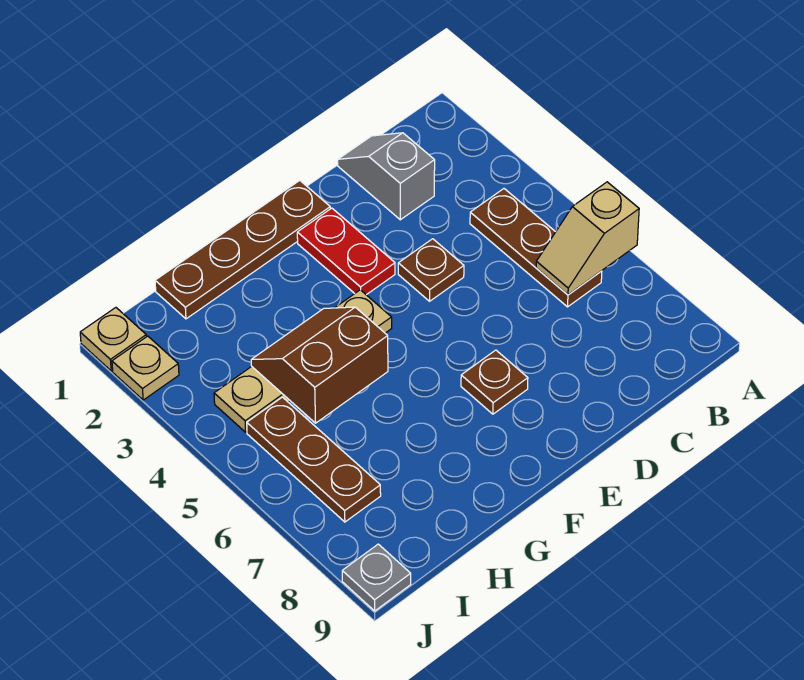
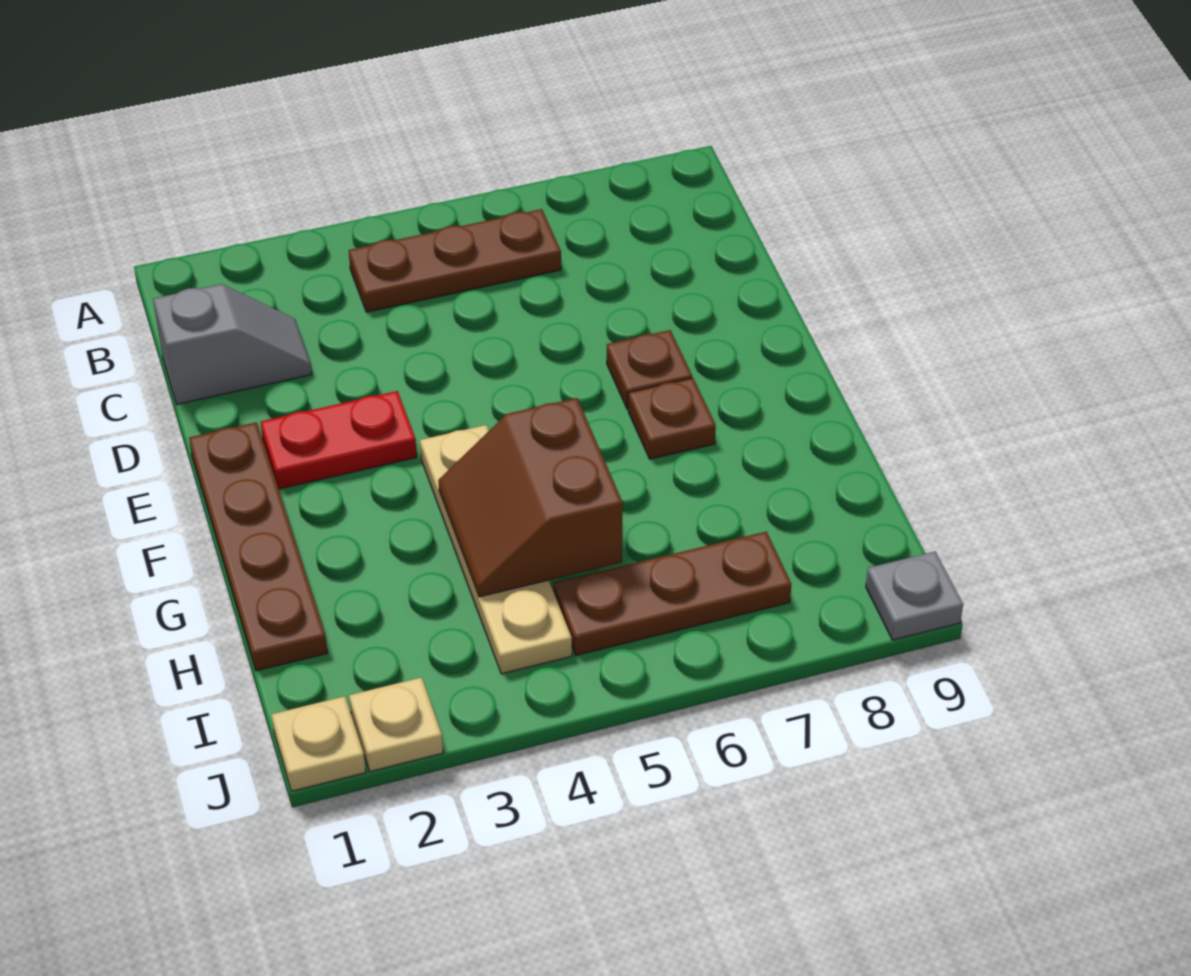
tan 1x2 slope [536,182,639,295] -> none
grey 1x2 slope [338,133,435,220] -> grey 1x2 slope turned to [153,284,312,404]
brown 1x1 plate [398,239,464,301] -> brown 1x1 plate moved to [628,378,716,459]

